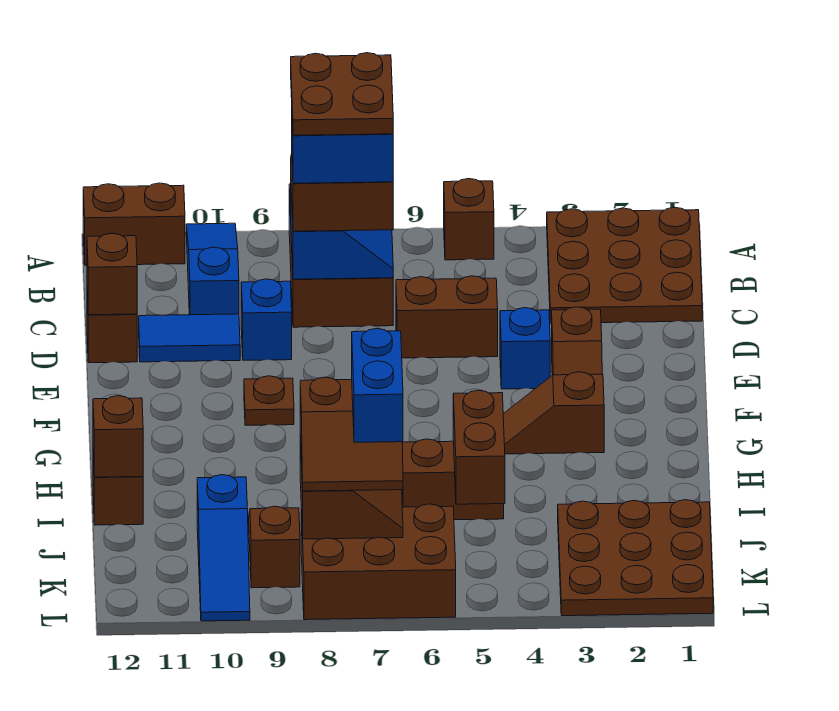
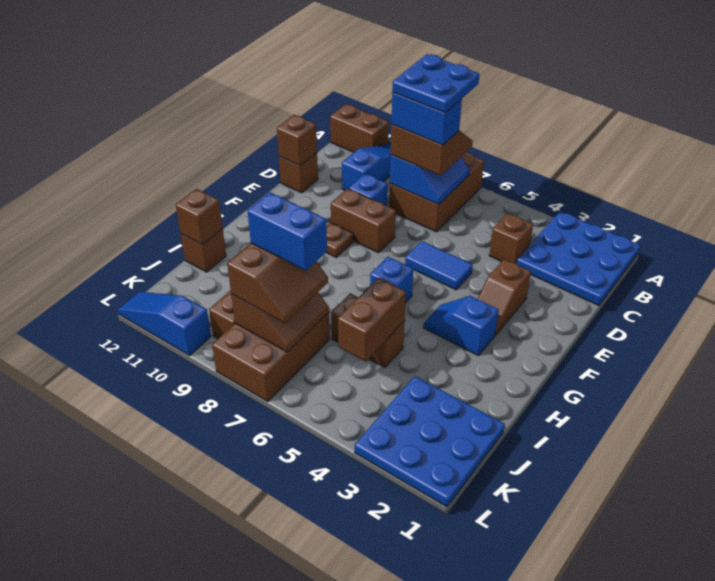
brown 3x3 plate [547,207,702,323] -> blue 3x3 plate [517,211,640,305]
brown 1x1 brick [444,179,494,260] -> brown 1x1 brick moved to [489,213,533,264]
brown 2x2 plate [291,53,393,135] -> blue 2x2 plate [392,54,479,113]
brown 1x2 brick [396,276,498,358] -> brown 1x2 brick moved to [331,189,396,253]
blue 1x2 tile [139,314,240,362] -> blue 1x2 tile moved to [405,241,473,290]
blue 1x1 brick [500,308,550,389] -> blue 1x1 brick moved to [370,257,413,303]
brown 1x2 slope [503,372,604,454] -> blue 1x2 slope [424,296,499,356]
brown 3x3 plate [558,500,713,616] -> blue 3x3 plate [355,376,505,507]
brown 2x2 slope [300,377,403,491] -> brown 2x2 slope turned to [227,243,328,323]
blue 1x2 brick [352,329,403,442] -> blue 1x2 brick turned to [247,192,327,270]
blue 1x3 slope [197,475,250,621] -> blue 1x3 slope turned to [118,292,211,355]
brown 2x3 brick [301,504,456,620] -> brown 2x3 brick turned to [212,312,330,402]

